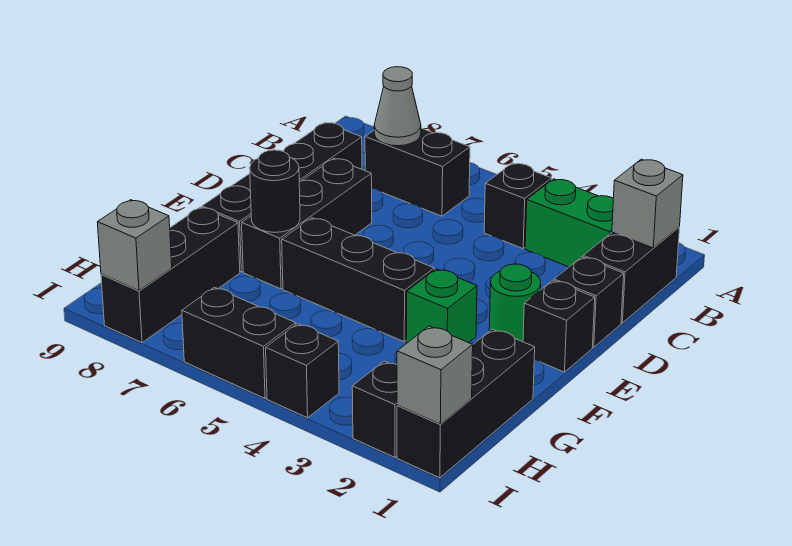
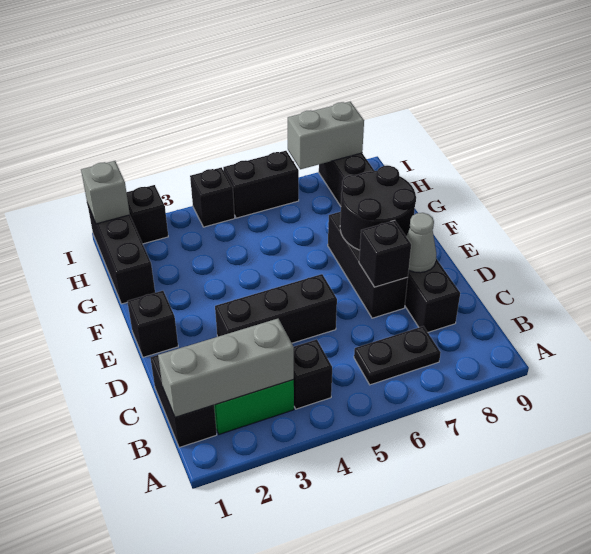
grey 1x1 brick [612,159,683,248] -> grey 1x3 brick [158,319,294,417]
black 1x2 brick [365,128,470,216] -> black 1x2 plate [354,326,441,385]
grey 1x1 cone [374,67,421,146] -> grey 1x1 cone moved to [406,213,436,273]
black 1x1 brick [554,257,624,347] -> black 1x1 brick moved to [359,220,411,287]
green 1x1 round brick [489,264,541,342] -> none
green 1x1 brick [406,269,477,343] -> none
black 1x3 brick [282,218,434,342] -> black 1x3 brick moved to [215,274,337,343]
black 1x1 round brick [250,150,300,232] -> black 2x2 round brick [340,166,416,250]
grey 1x1 brick [97,200,172,291] -> grey 1x2 brick [288,102,364,169]

